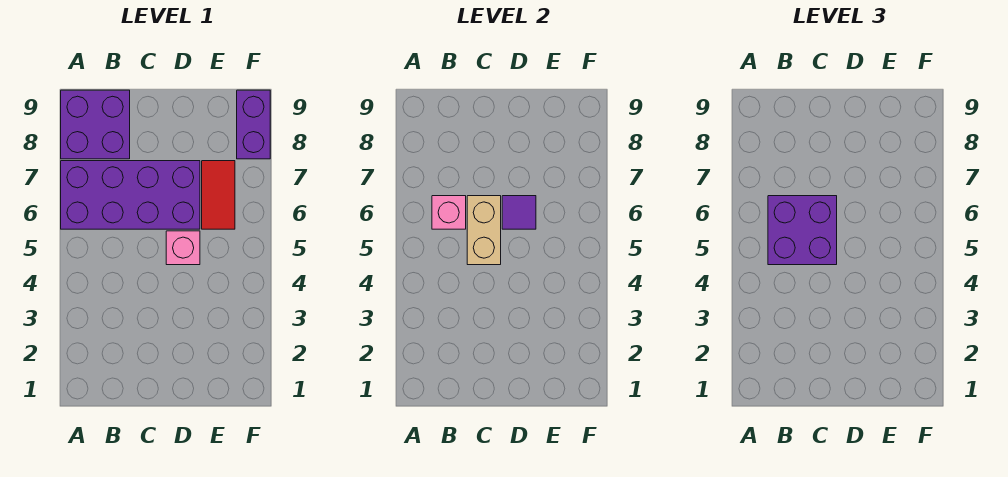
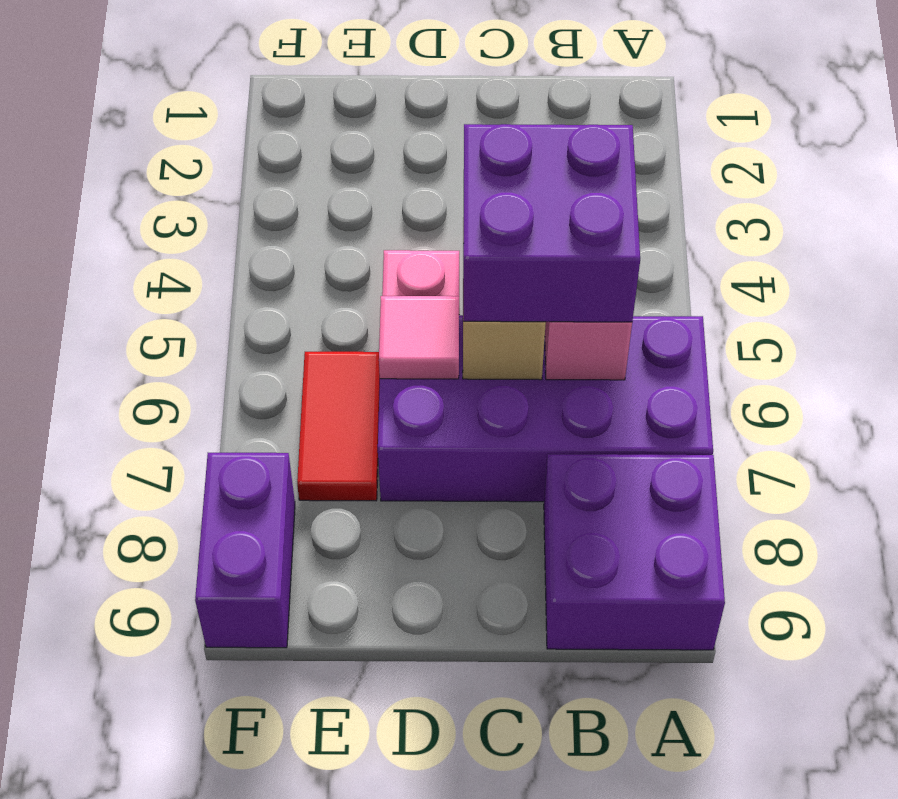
purple 1x1 tile [502,196,536,229] -> pink 1x1 tile [379,296,459,379]

